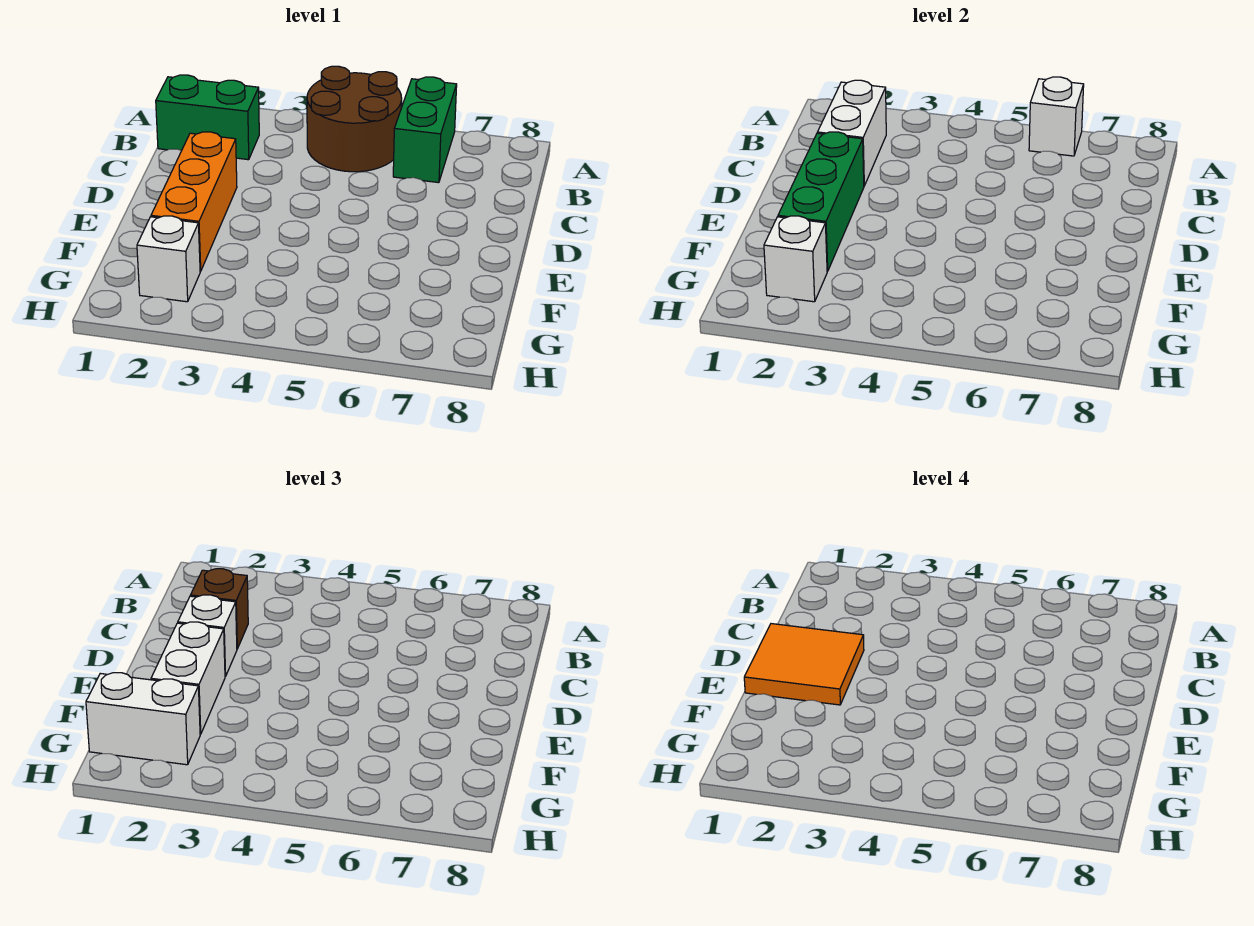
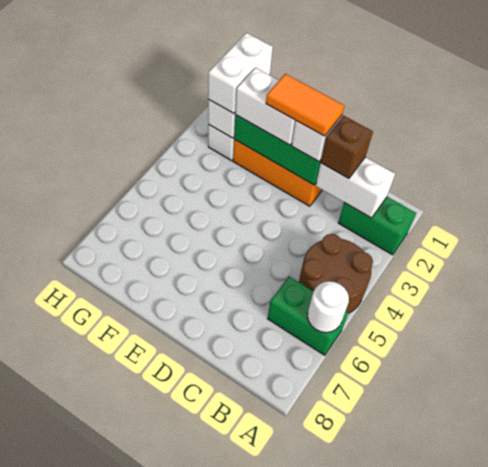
white 1x1 brick [1029,77,1084,156] -> white 1x1 round brick [308,281,349,333]
green 1x2 brick [156,75,259,160] -> green 1x2 brick turned to [338,197,416,255]
orange 2x2 tile [744,624,864,705] -> orange 1x2 tile [266,74,344,136]

